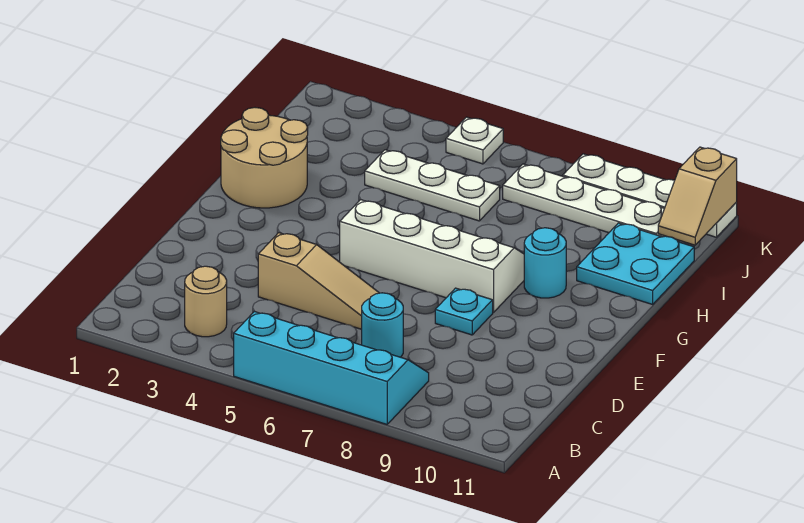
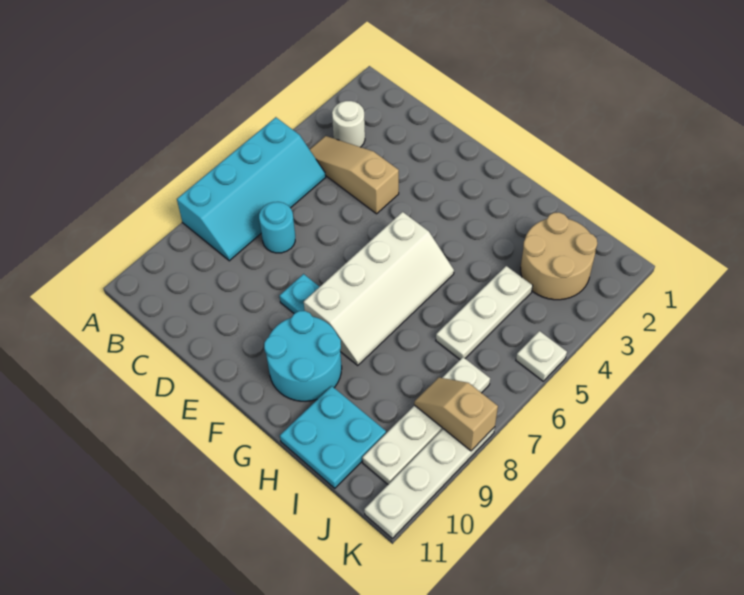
tan 1x1 round brick [185,266,227,337] -> white 1x1 round brick [332,101,365,147]
tan 1x3 slope [258,233,379,329] -> tan 1x3 slope turned to [309,136,399,214]
tan 2x2 round brick [221,108,308,208] -> tan 2x2 round brick moved to [521,212,597,300]
cyan 1x1 round brick [524,228,566,298] -> cyan 2x2 round brick [264,311,342,401]
tan 1x2 slope [658,147,737,245] -> tan 1x2 slope moved to [414,378,498,451]

